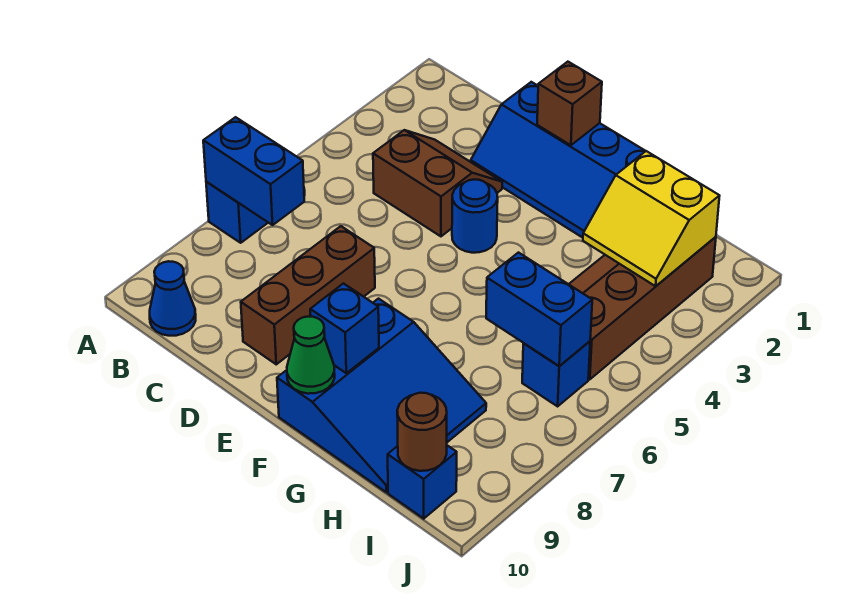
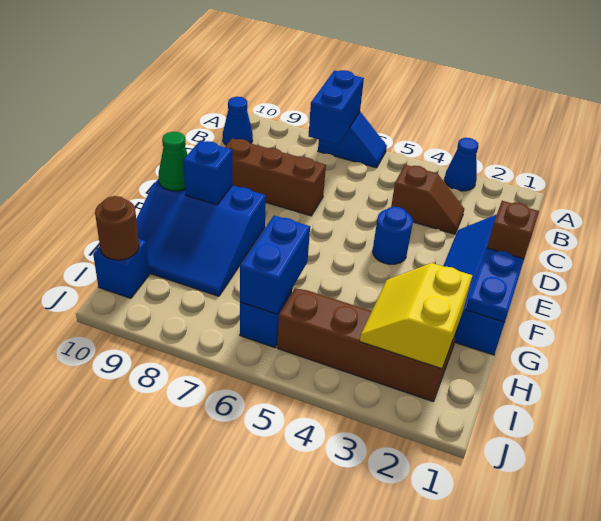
none -> blue 1x1 cone [444,138,478,191]
brown 2x2 slope [373,130,502,236] -> brown 1x2 slope [391,165,464,234]
none -> blue 1x2 plate [466,248,524,322]

